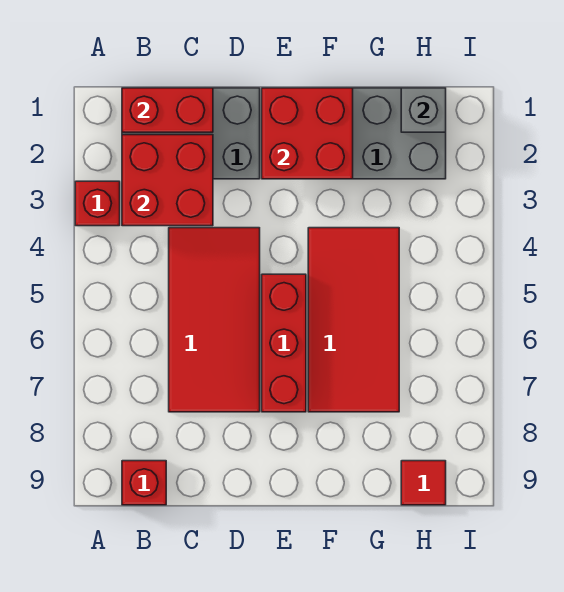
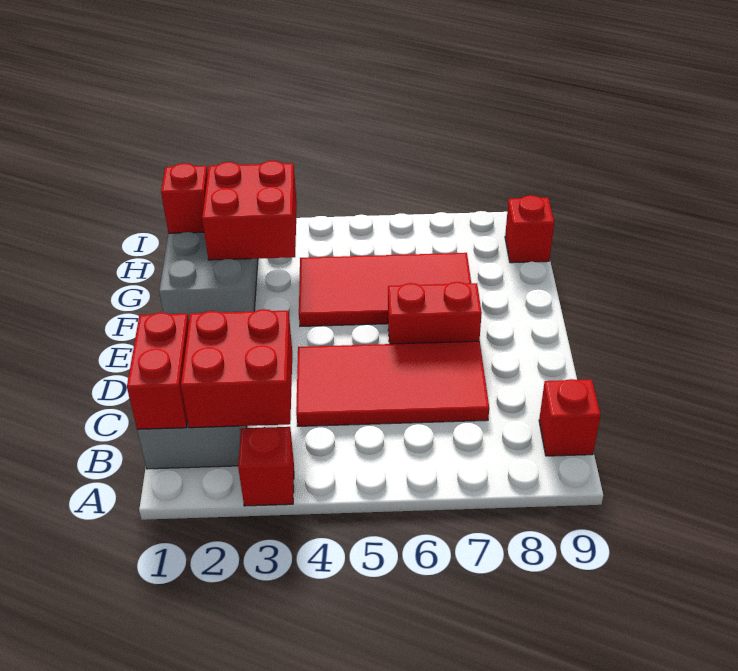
red 2x2 brick [262,88,353,179] -> red 2x2 brick moved to [202,161,297,260]
red 1x3 brick [262,274,306,412] -> red 1x2 brick [388,282,482,344]
grey 1x1 brick [401,88,446,132] -> red 1x1 brick [161,163,208,233]
red 1x1 tile [401,461,446,505] -> red 1x1 brick [505,195,554,263]

